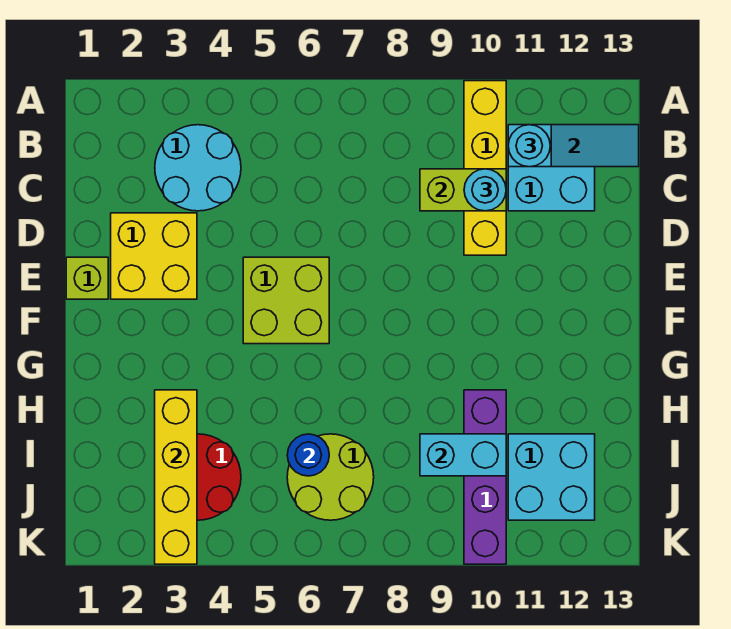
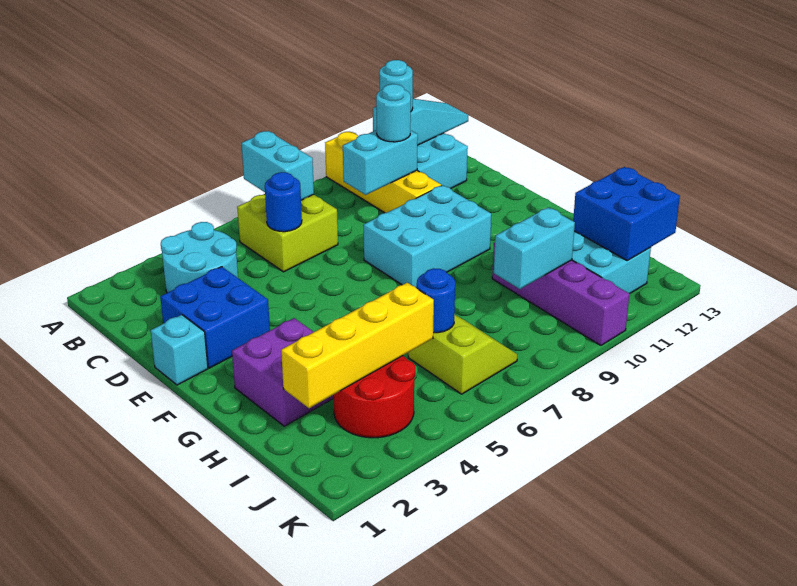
none -> cyan 1x2 brick [241,131,314,200]
none -> blue 1x1 round brick [265,172,302,232]
lime 1x2 brick [420,169,506,211] -> cyan 1x2 brick [343,130,418,195]
yellow 2x2 brick [111,213,197,299] -> blue 2x2 brick [160,267,270,368]
lime 1x1 brick [66,257,108,299] -> cyan 1x1 brick [151,315,208,385]
lime 2x2 brick [243,257,329,344] -> lime 2x2 brick moved to [237,194,338,272]
none -> cyan 2x3 brick [363,185,491,288]
none -> purple 2x2 brick [232,318,333,426]
yellow 1x4 brick [155,390,197,564] -> yellow 1x4 brick turned to [281,283,434,408]
lime 2x2 round brick [287,434,374,520] -> lime 2x2 slope [408,315,517,394]
none -> blue 2x2 brick [573,167,680,261]

